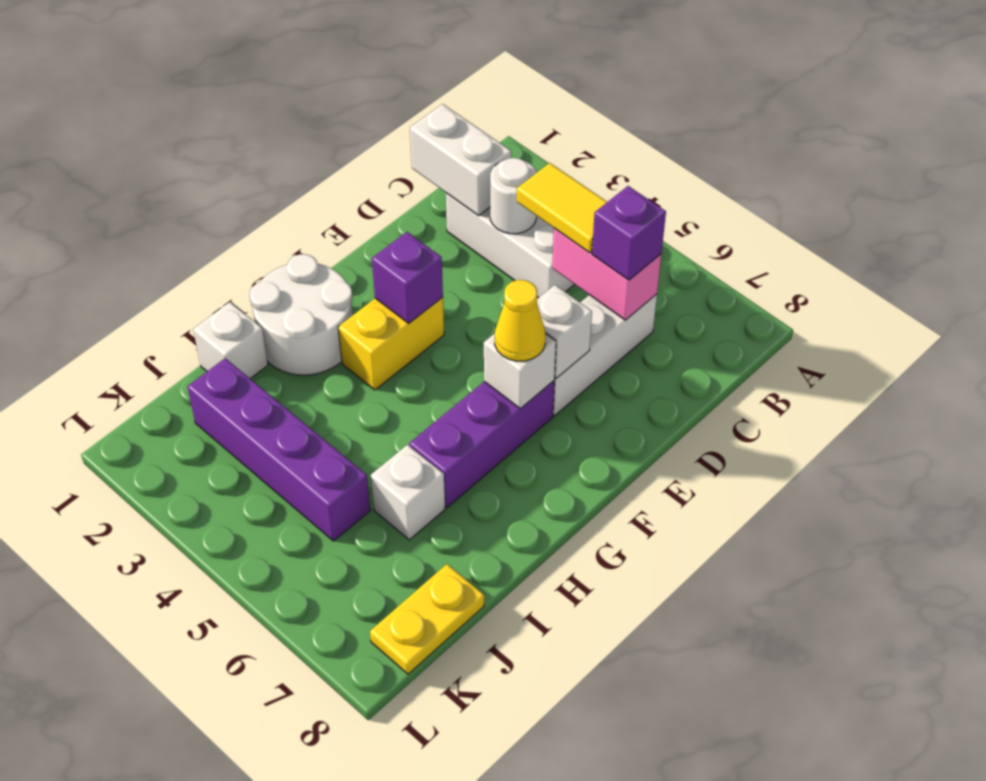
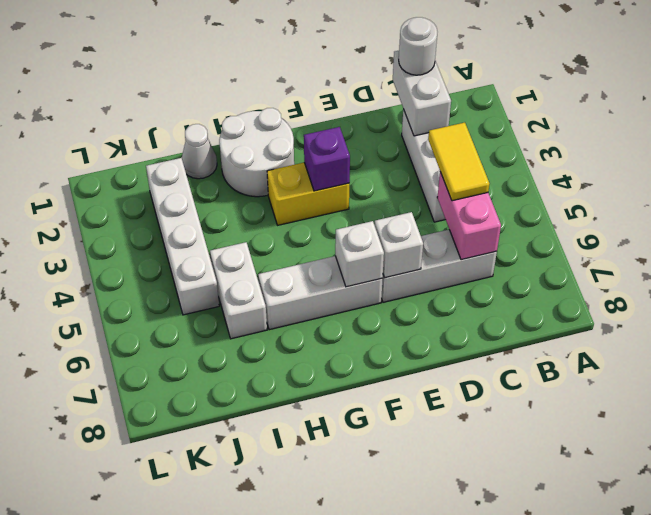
white 1x1 round brick [490,158,537,234] -> white 1x1 round brick moved to [399,17,437,75]
purple 1x1 brick [592,186,666,280] -> none
purple 1x3 brick [409,381,554,508] -> white 1x3 brick [258,256,383,330]
yellow 1x1 cone [495,280,546,361] -> none
white 1x1 brick [193,302,268,379] -> white 1x1 cone [182,124,217,179]
white 1x1 brick [371,445,445,540] -> white 1x2 brick [210,242,267,339]
purple 1x4 brick [187,358,370,541] -> white 1x4 brick [146,158,219,315]
yellow 1x2 plate [370,564,484,674] -> none

